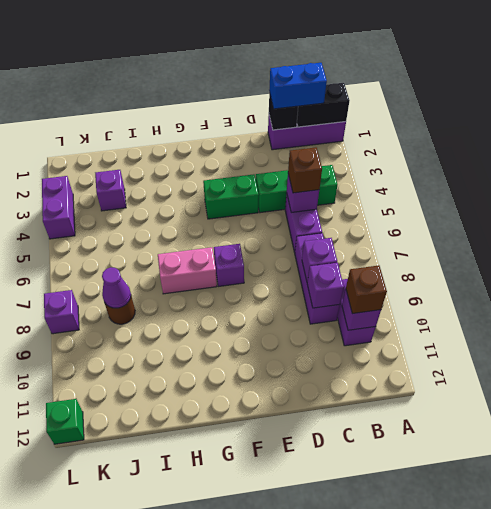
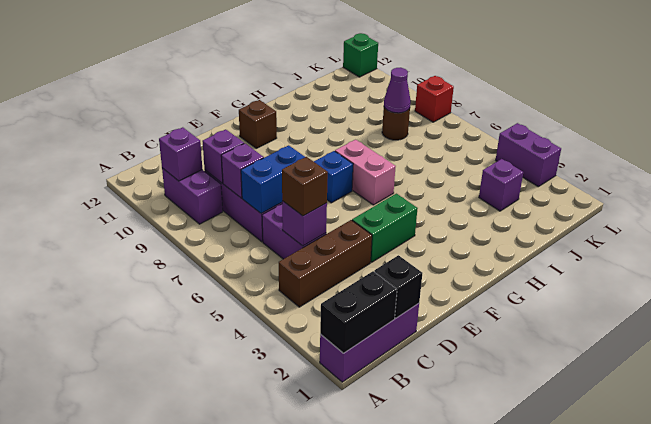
blue 1x2 brick [269,63,327,109] -> blue 1x2 brick moved to [241,145,305,214]
green 1x3 brick [256,165,337,213] -> brown 1x3 brick [279,220,372,307]
brown 1x1 brick [346,265,387,314] -> brown 1x1 brick moved to [239,100,277,148]
purple 1x1 brick [214,244,244,286] -> blue 1x1 brick [314,151,353,203]
pink 1x2 brick [158,247,217,294] -> pink 1x2 brick turned to [335,140,396,205]
purple 1x1 brick [44,290,79,334] -> red 1x1 brick [415,76,454,122]

